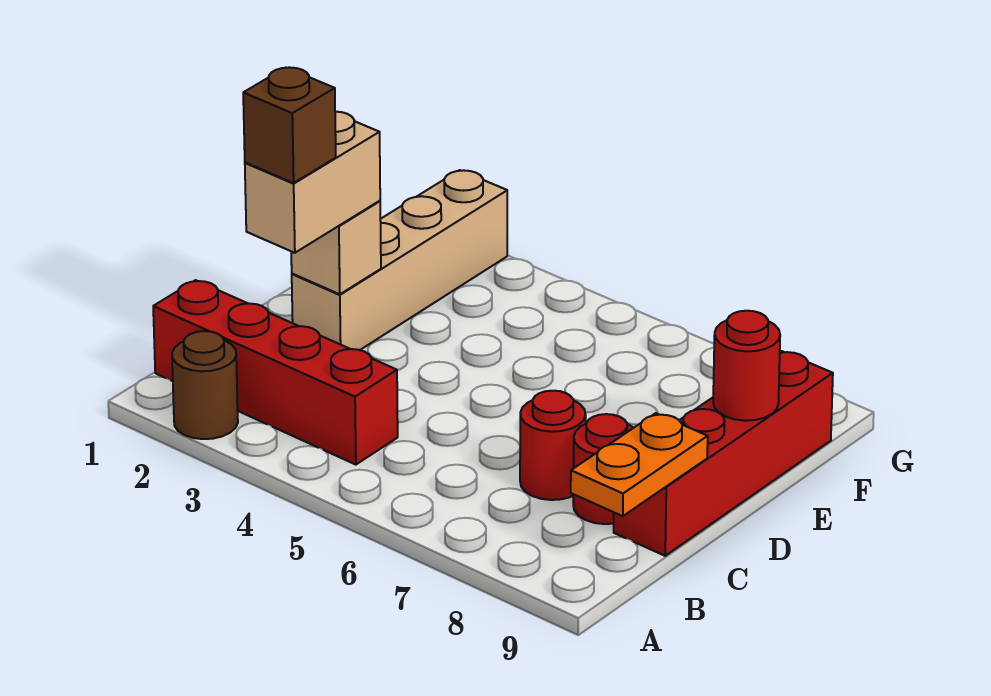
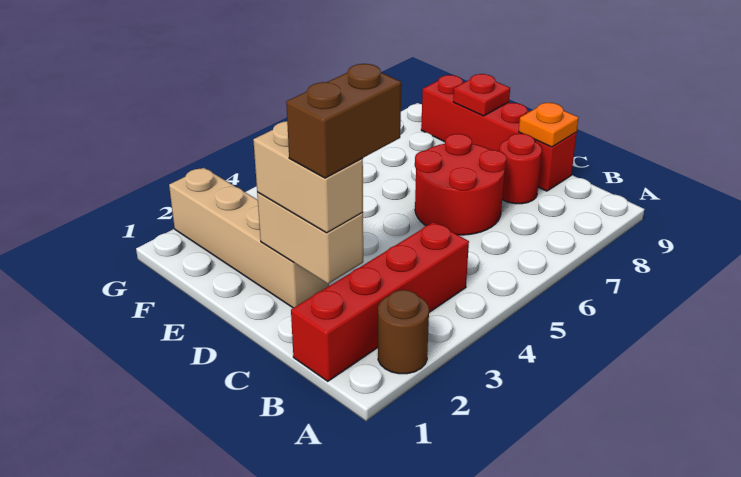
orange 1x2 plate [571,413,708,516] -> orange 1x1 plate [519,103,579,147]
brown 1x1 brick [243,67,336,183] -> brown 1x2 brick [286,64,401,178]
red 1x1 round brick [520,391,586,500] -> red 2x2 round brick [415,134,507,235]
tan 1x1 brick [291,201,381,294] -> tan 1x2 brick [257,192,363,284]
red 1x1 round brick [713,311,780,421] -> red 1x1 plate [453,74,510,116]

